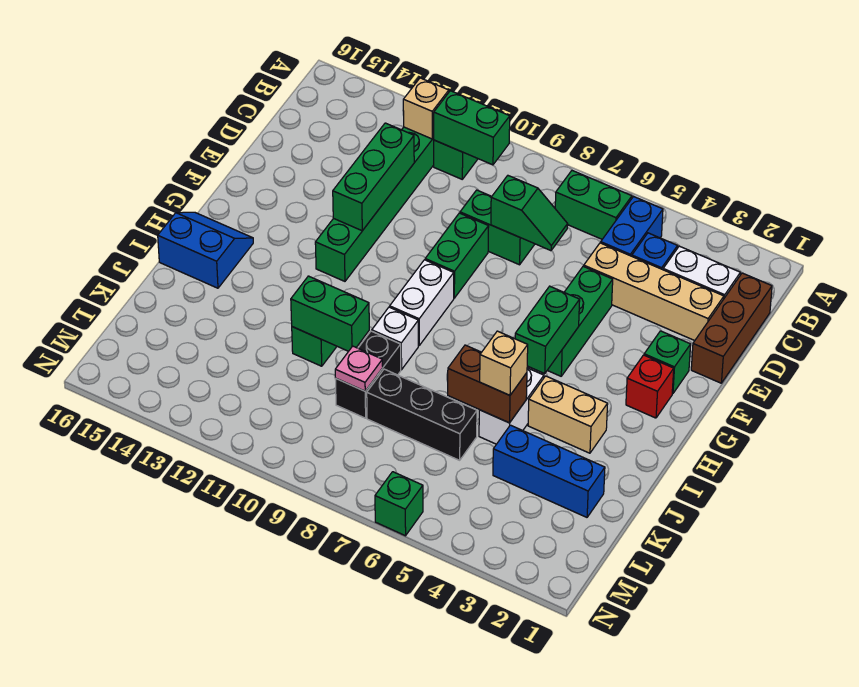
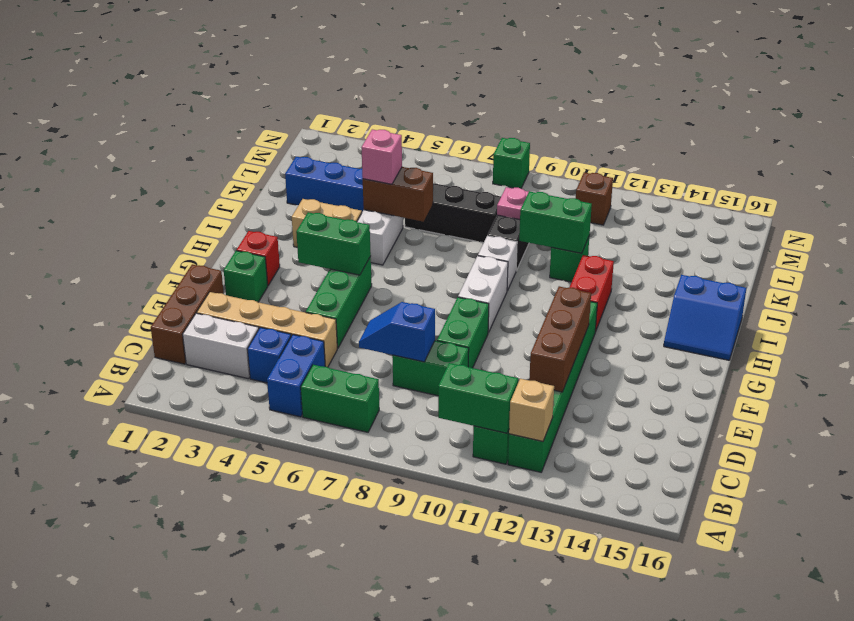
green 1x2 slope [491,176,568,251] -> blue 1x2 slope [359,302,435,362]
green 1x3 brick [333,123,414,231] -> brown 1x3 brick [529,286,591,392]
green 1x2 brick [515,286,580,373] -> green 1x2 brick turned to [296,212,371,275]
none -> red 1x2 brick [569,255,614,332]
tan 1x1 brick [480,331,528,395] -> pink 1x1 brick [361,129,402,184]
none -> brown 1x1 brick [576,173,613,225]
green 1x1 brick [375,472,423,536] -> green 1x1 brick moved to [493,138,530,188]

